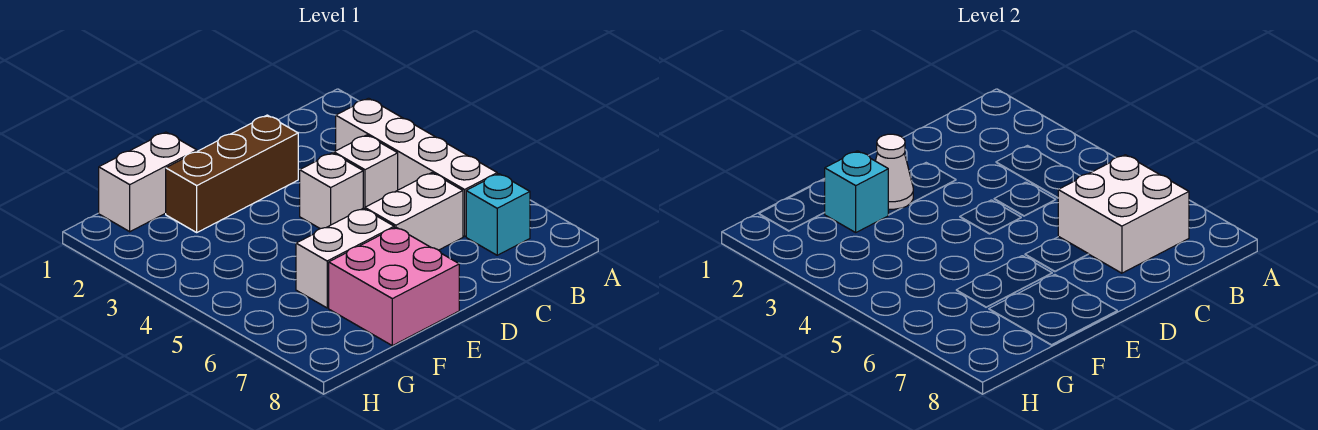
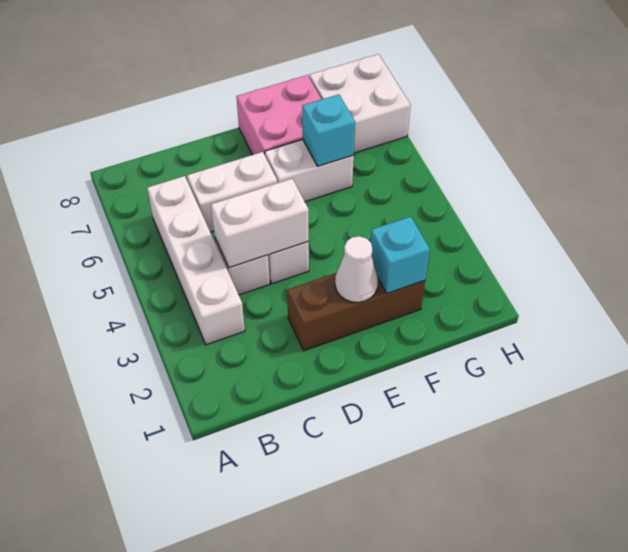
white 2x2 brick [1058,155,1189,273] -> white 2x2 brick moved to [309,54,411,153]
cyan 1x1 brick [466,174,530,255] -> cyan 1x1 brick moved to [302,94,355,166]
white 1x2 brick [99,132,197,232] -> white 1x2 brick moved to [211,179,309,268]

